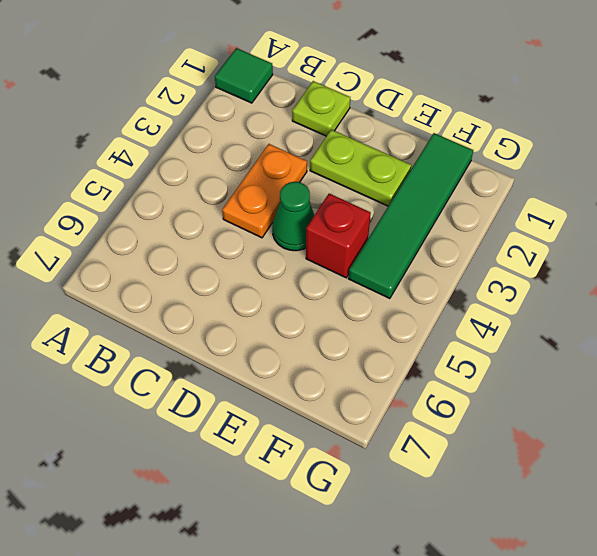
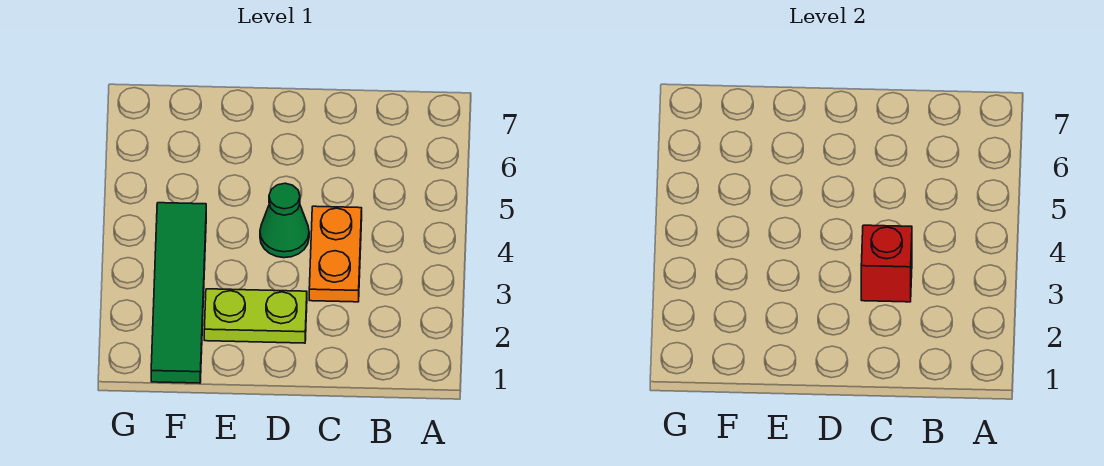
green 1x1 tile [215,48,273,103] -> none
lime 1x1 plate [292,81,350,136] -> none
red 1x1 brick [306,194,371,278] -> red 1x1 brick moved to [861,225,912,302]

